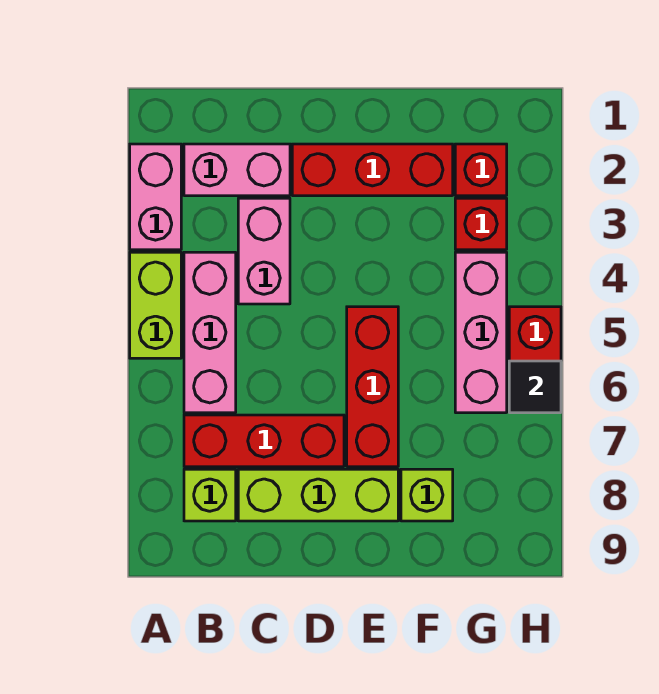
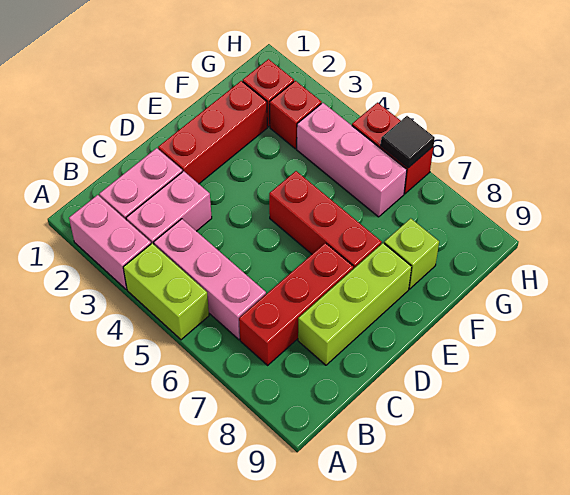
lime 1x1 brick [184,469,236,521] -> none
pink 1x2 brick [238,198,290,304] -> pink 1x2 brick turned to [126,171,212,244]

